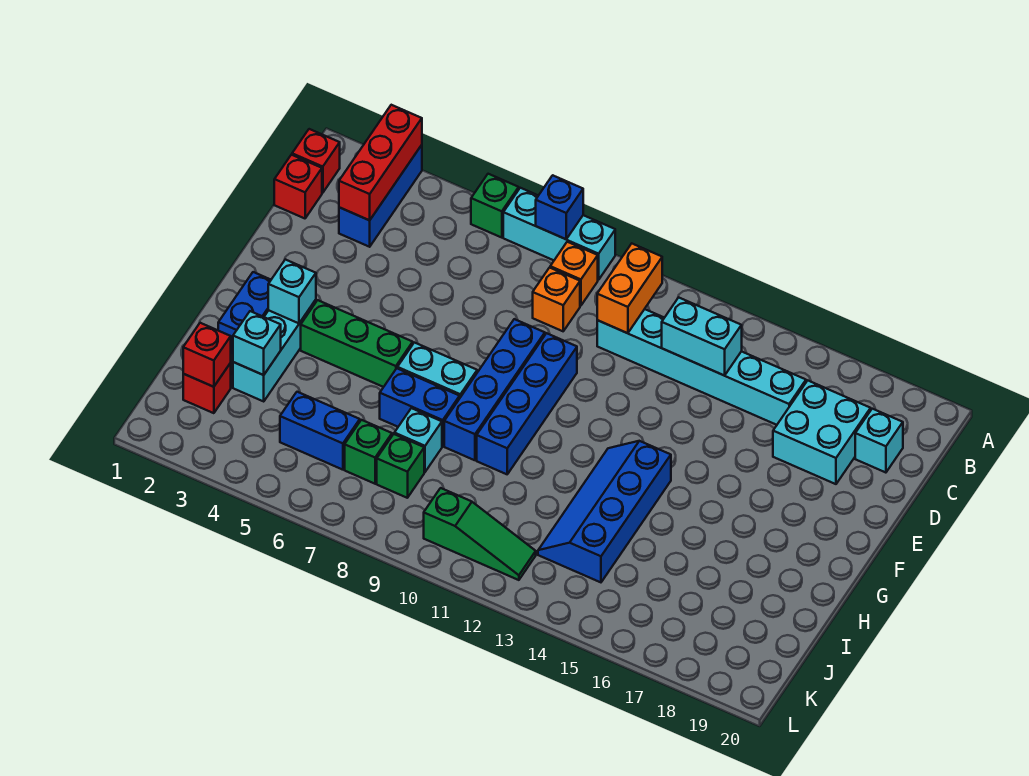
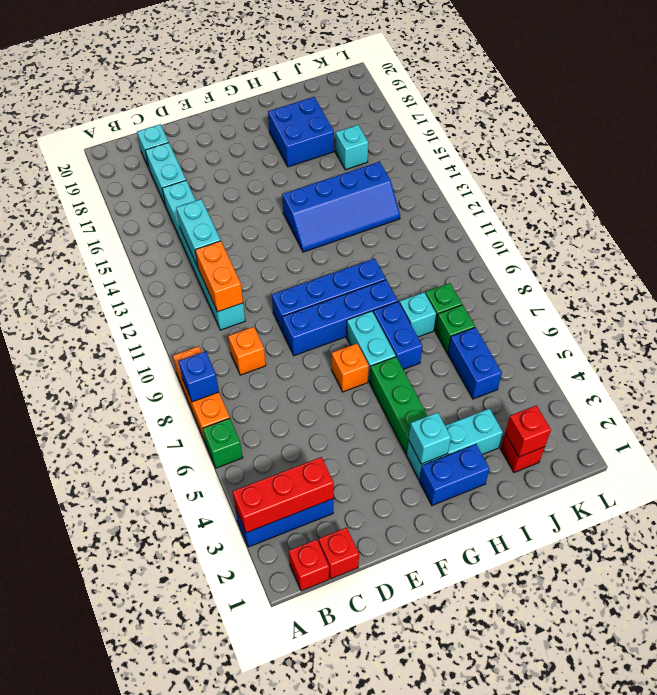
cyan 1x3 brick [503,188,615,280] -> orange 1x3 brick [173,346,230,443]
orange 1x1 brick [550,242,598,306] -> orange 1x1 brick moved to [332,344,369,392]
orange 1x2 brick [597,244,662,333] -> orange 1x2 brick turned to [195,241,243,312]
cyan 2x2 brick [773,381,871,484] -> cyan 1x2 brick [145,143,186,206]
none -> blue 2x2 brick [268,97,334,167]
cyan 1x1 brick [233,311,281,375] -> cyan 1x1 brick moved to [335,125,368,170]
green 1x3 slope [424,488,536,580] -> none

